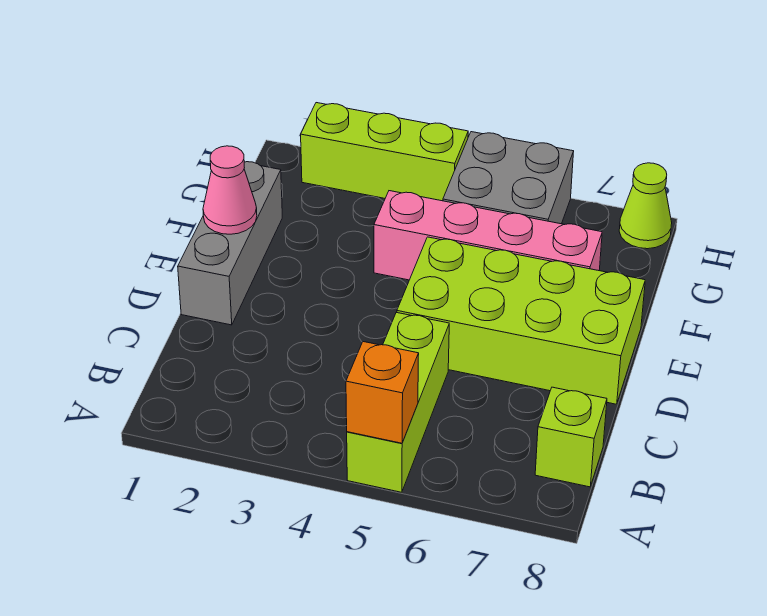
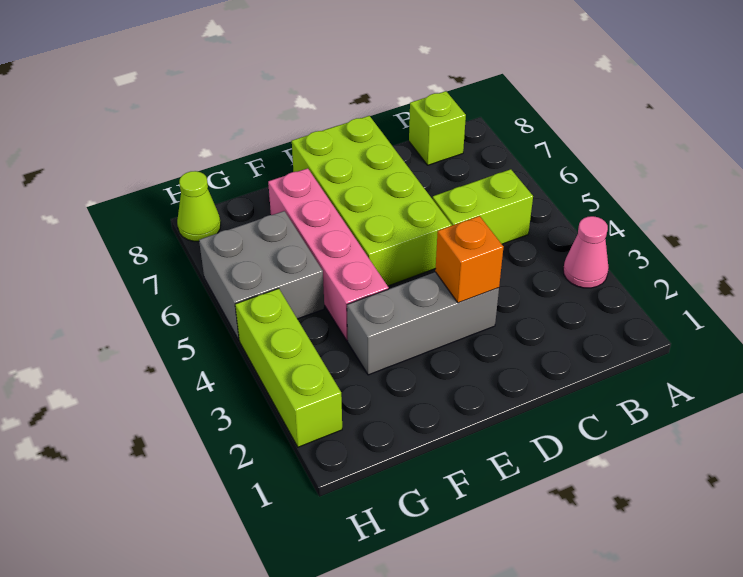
lime 1x3 brick [347,312,449,492] -> lime 1x2 brick [433,169,533,244]
orange 1x1 brick [346,342,419,443] -> orange 1x1 brick moved to [435,216,503,303]
grey 1x3 brick [178,162,282,325] -> grey 1x3 brick moved to [347,272,499,375]
pink 1x1 cone [203,146,257,234] -> pink 1x1 cone moved to [563,216,609,288]

